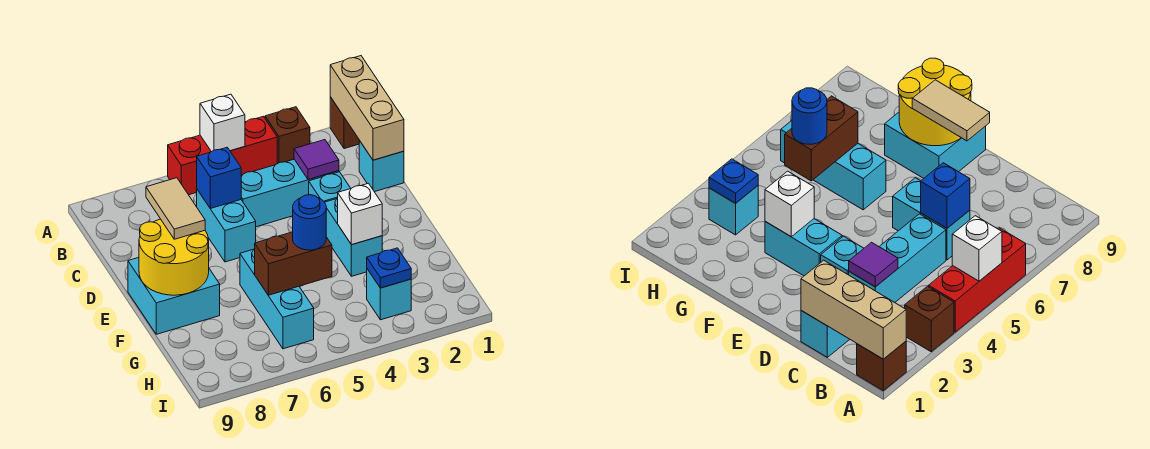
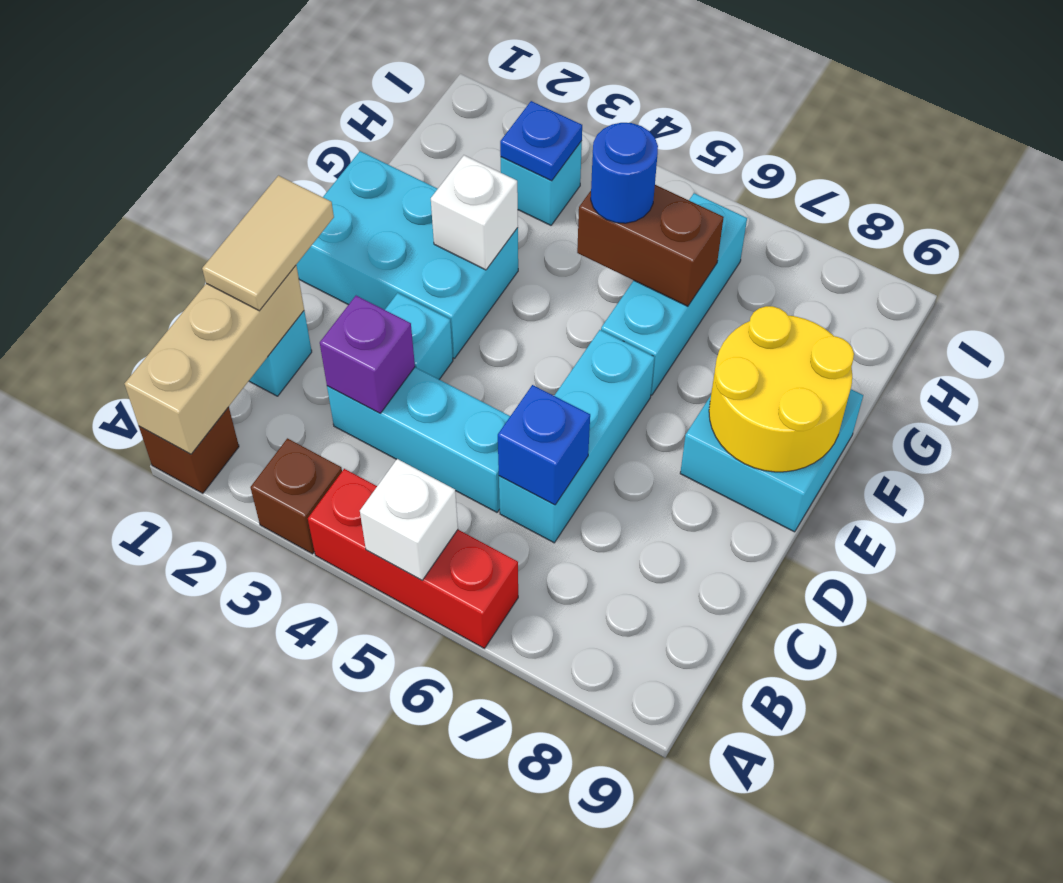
purple 1x1 tile [294,140,339,180] -> purple 1x1 brick [320,296,415,413]
cyan 1x2 brick [197,190,256,262] -> cyan 1x3 brick [499,330,654,543]
tan 1x2 tile [146,178,205,239] -> tan 1x2 tile moved to [202,176,334,311]
cyan 1x2 brick [325,198,382,276] -> cyan 2x3 brick [296,151,518,359]

